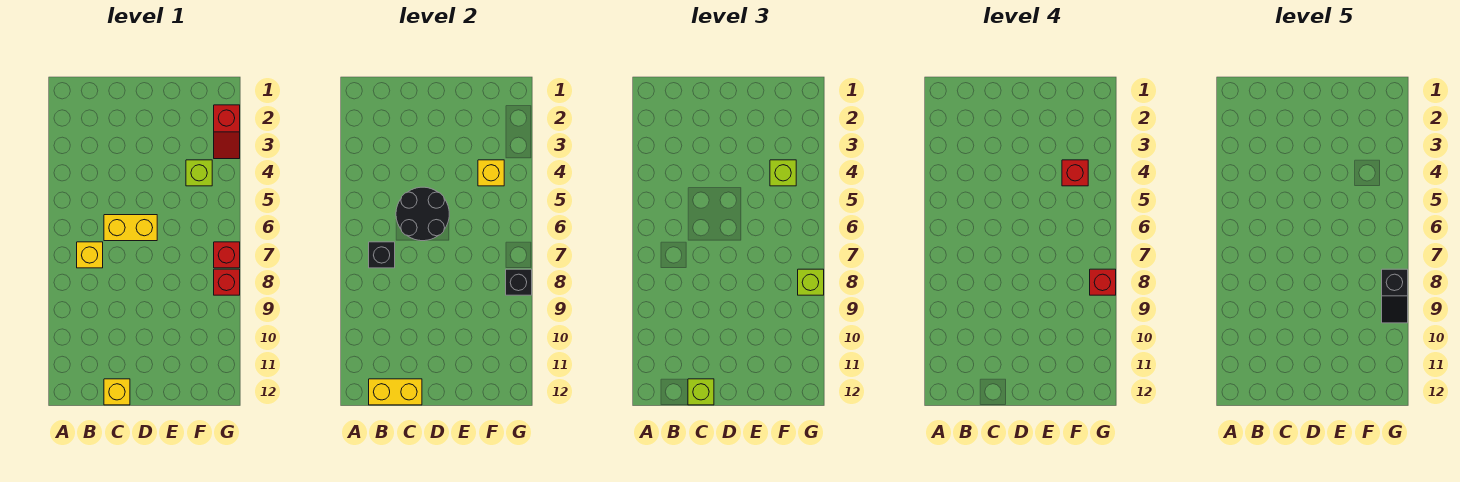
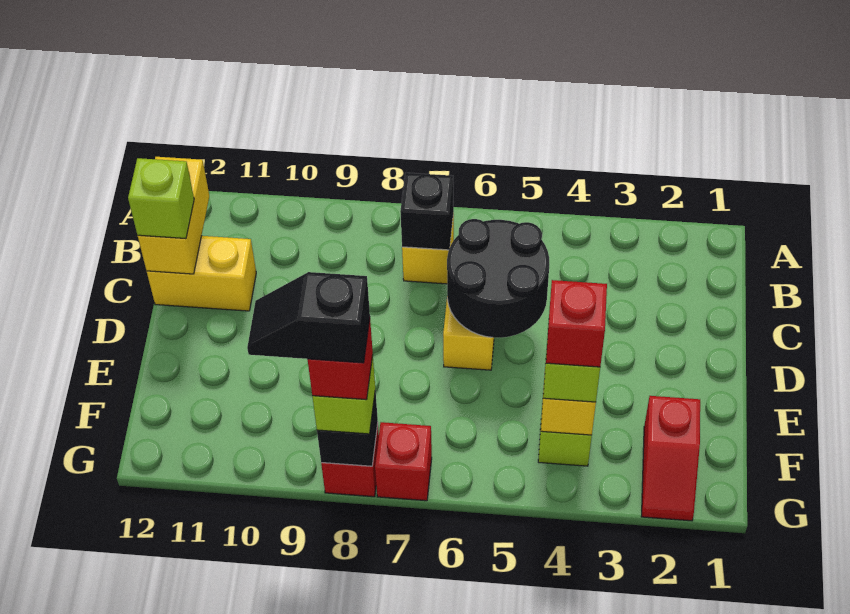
yellow 1x1 brick [104,379,130,405] -> yellow 1x2 brick [147,236,256,311]
red 1x2 slope [214,105,240,159] -> red 1x2 slope turned to [642,396,700,521]

